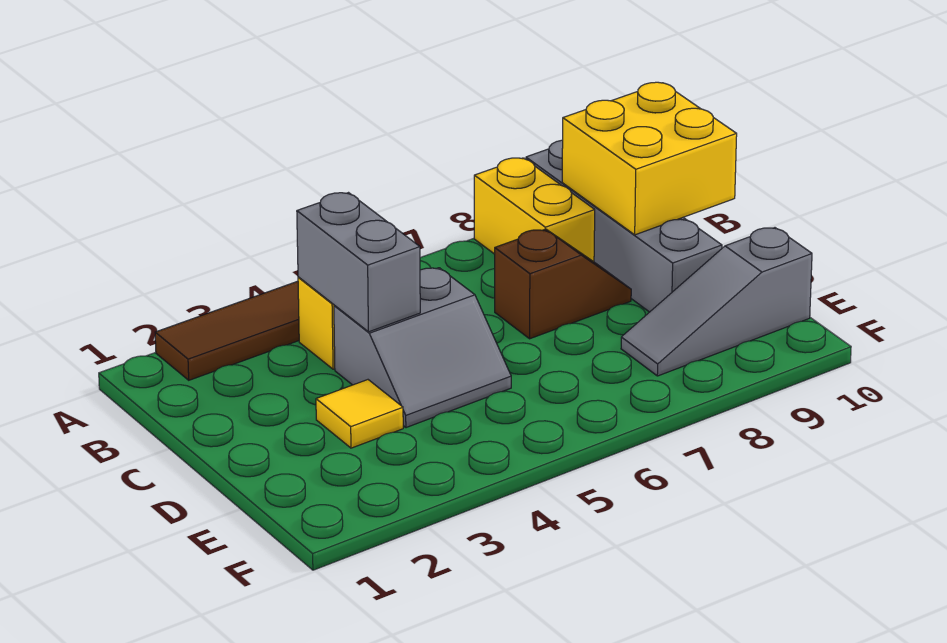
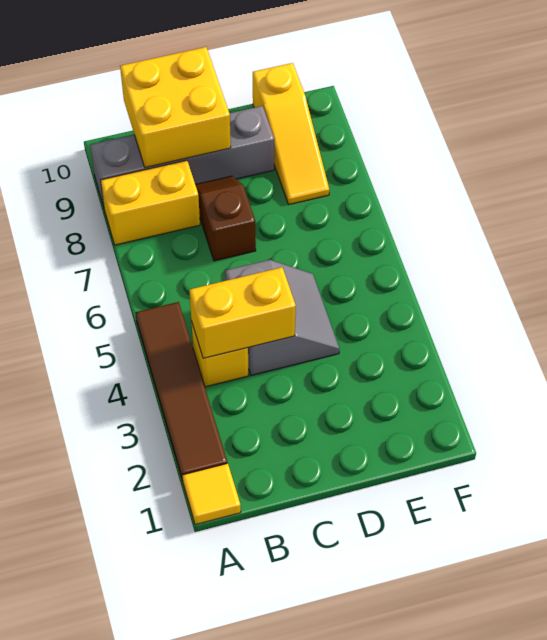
grey 1x2 brick [297,193,420,332] -> yellow 1x2 brick [189,267,296,358]
yellow 1x1 tile [316,380,403,448] -> yellow 1x1 tile moved to [182,463,241,525]
grey 1x3 slope [621,228,812,376] -> yellow 1x3 slope [253,63,329,204]

